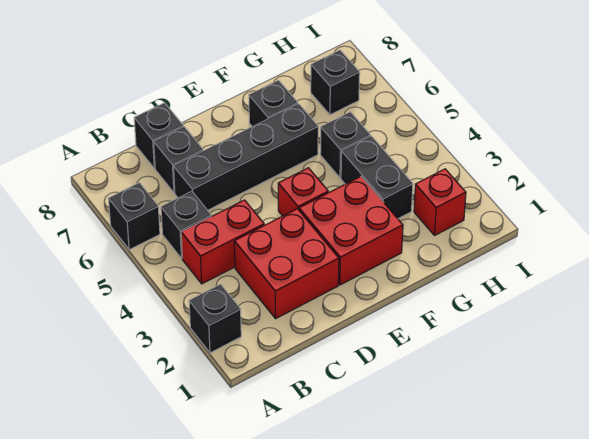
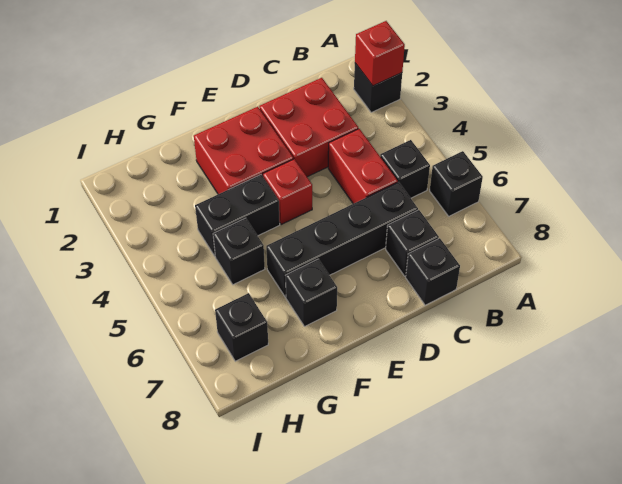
red 1x2 brick [181,200,264,284] -> red 1x2 brick turned to [328,129,398,204]
black 1x2 brick [341,136,413,219] -> black 1x2 brick turned to [195,175,280,256]
red 1x1 brick [414,169,466,236] -> red 1x1 brick moved to [355,21,405,86]

